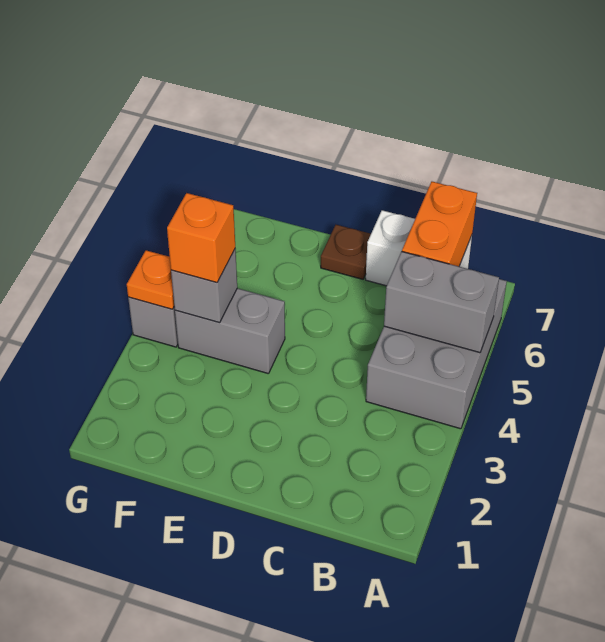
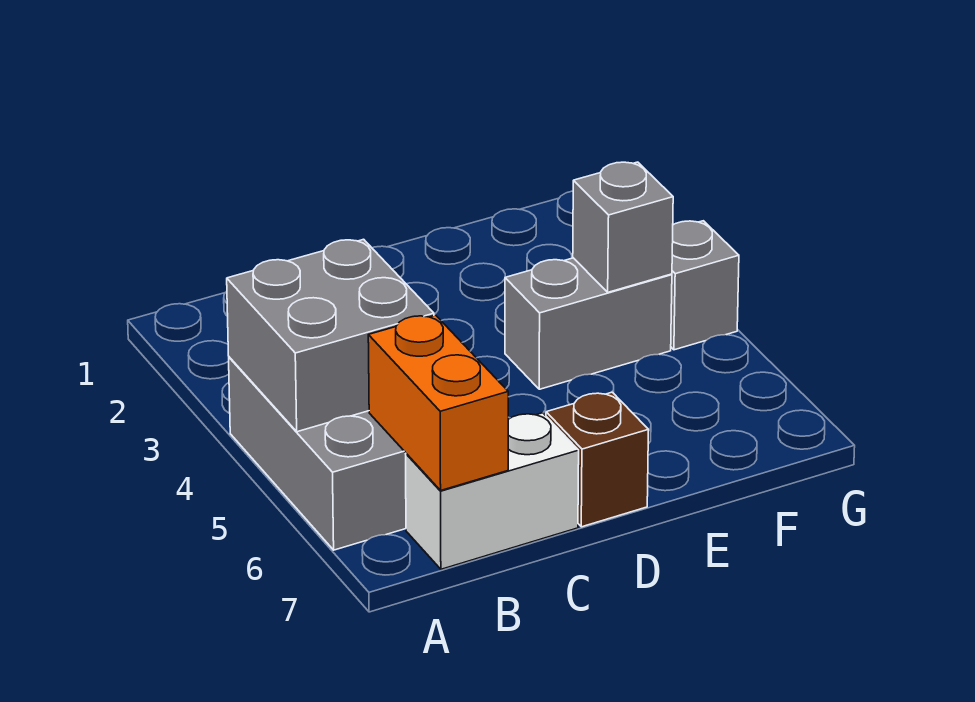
grey 1x2 brick [384,251,499,353] -> grey 2x2 brick [227,239,434,432]
brown 1x1 plate [321,225,371,279] -> brown 1x1 brick [546,392,648,527]
orange 1x1 brick [167,193,235,282] -> none
orange 1x1 plate [127,250,174,309] -> none

